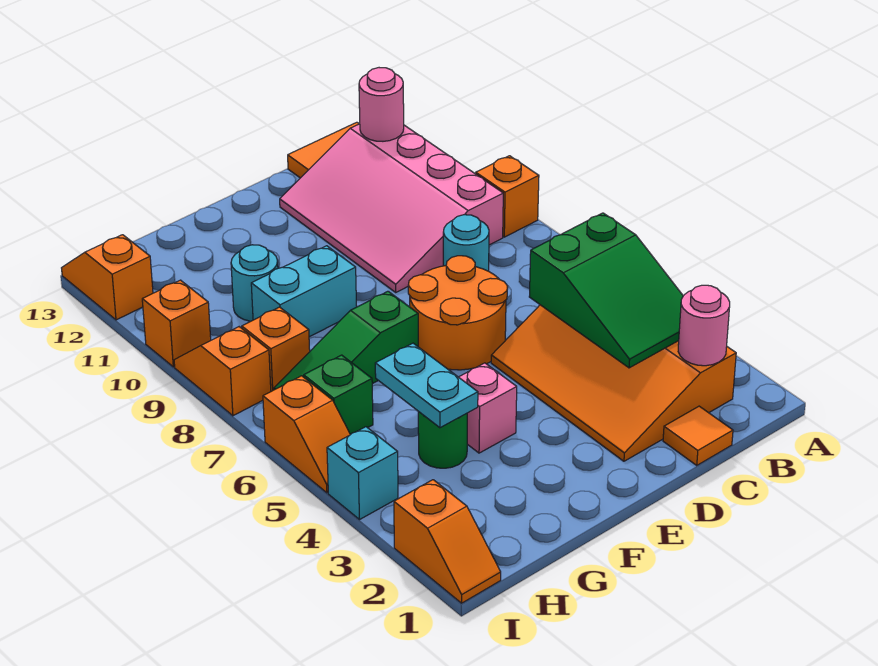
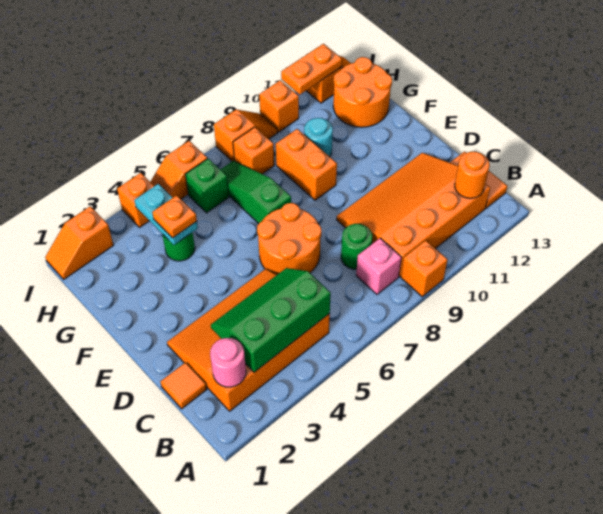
green 2x3 slope [529,213,683,368] -> green 2x3 slope turned to [211,268,331,372]
pink 3x4 slope [280,124,503,292] -> orange 3x4 slope [336,153,490,277]
pink 1x1 round brick [359,68,404,141] -> orange 1x1 round brick [455,152,490,198]
cyan 1x1 round brick [443,215,489,271] -> green 1x1 round brick [341,224,372,269]
pink 1x1 brick [459,363,517,453] -> pink 1x1 brick moved to [356,238,402,294]
cyan 1x2 brick [251,246,357,337] -> orange 1x2 brick [276,129,337,200]
cyan 1x2 plate [375,343,478,428] -> cyan 1x2 plate turned to [134,184,198,245]
none -> orange 1x1 plate [152,195,197,238]
none -> orange 2x2 round brick [333,57,392,127]
cyan 1x1 brick [327,427,398,519] -> orange 1x1 brick [117,173,154,227]
none -> orange 1x2 plate [281,44,342,94]

